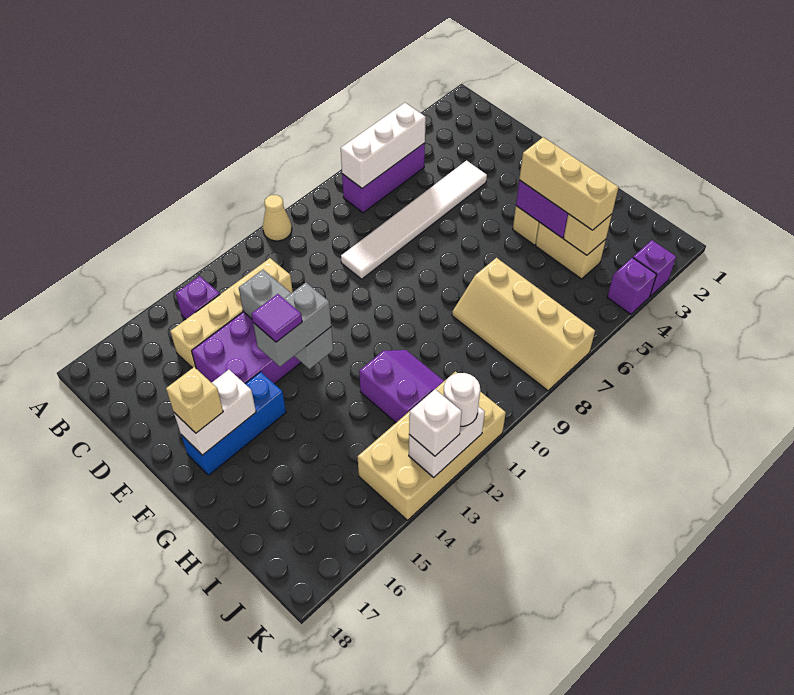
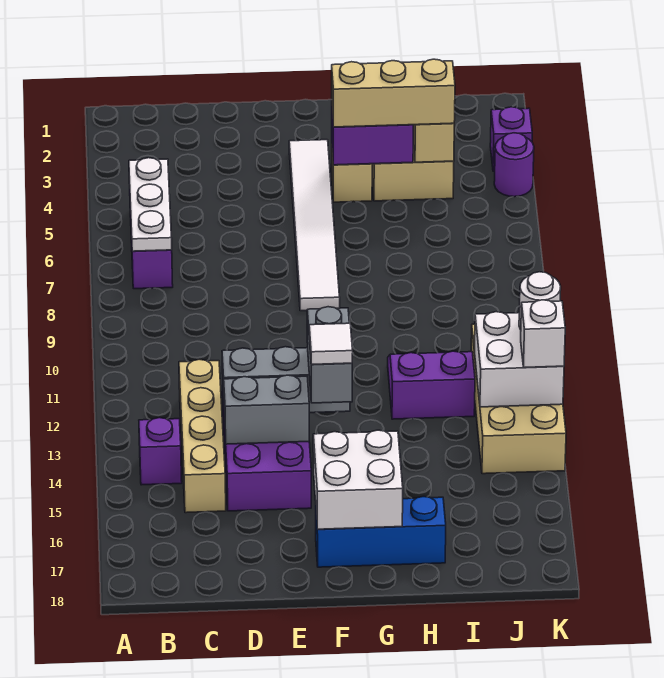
tan 1x1 cone [263,195,292,241] -> none
white 1x3 brick [341,103,426,188] -> white 1x3 plate [129,158,172,251]
white 1x6 tile [341,161,487,279] -> white 1x6 tile moved to [289,140,340,311]
none -> grey 1x2 brick [224,375,309,444]
purple 1x1 tile [251,294,302,342] -> white 1x1 tile [309,323,353,365]
blue 1x3 brick [181,372,286,475] -> blue 1x3 brick turned to [316,497,446,567]
white 1x2 brick [174,370,256,455] -> white 2x2 brick [313,430,403,529]
tan 1x1 brick [166,367,223,433] -> none
tan 2x4 slope [452,258,595,391] -> none
purple 1x1 brick [607,258,657,314] -> purple 1x1 round brick [494,133,534,197]
white 1x2 brick [409,406,485,478] -> white 2x2 brick [475,312,564,407]

